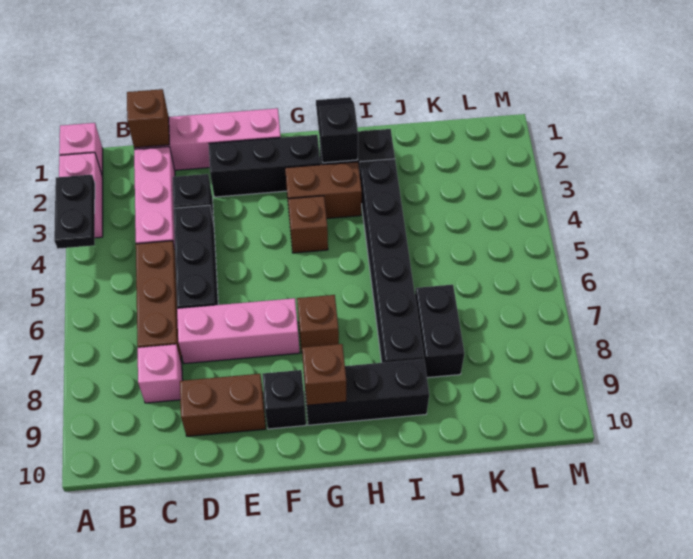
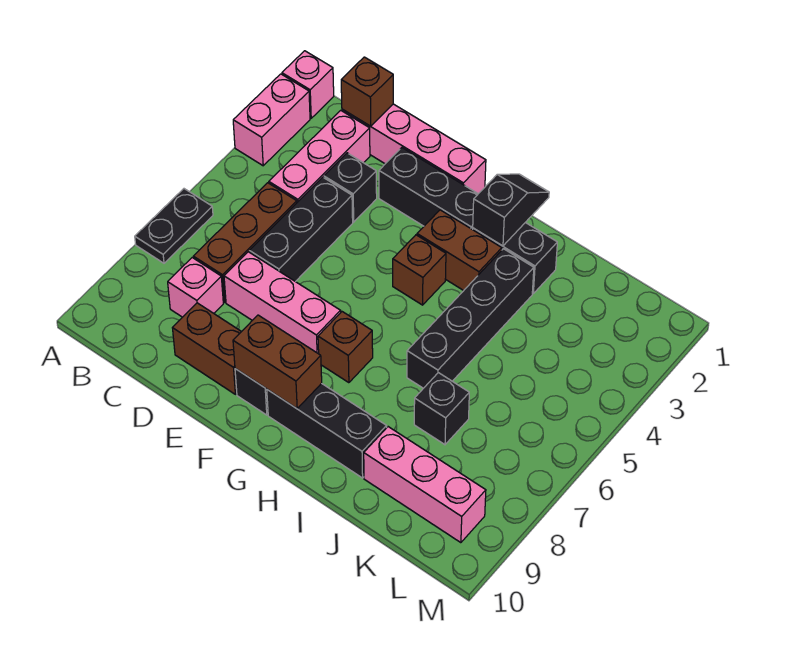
black 1x2 plate [54,175,95,249] -> black 1x2 plate moved to [135,189,213,263]
brown 1x1 brick [302,344,346,405] -> brown 1x2 brick [233,315,322,408]
black 1x6 brick [360,159,424,363] -> black 1x4 brick [407,249,534,388]
black 1x2 brick [415,285,464,378] -> black 1x1 brick [414,373,469,445]
none -> pink 1x3 brick [364,427,486,543]

